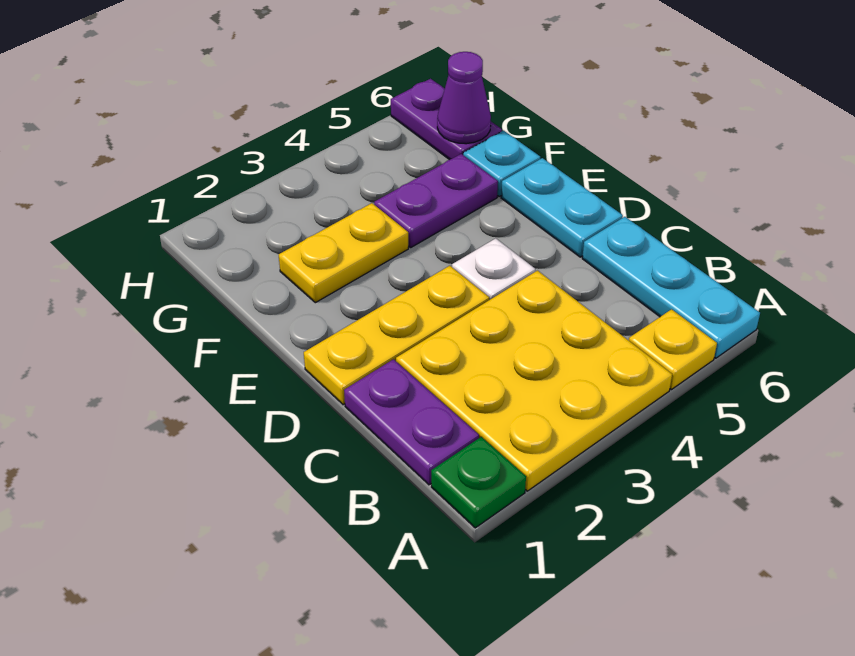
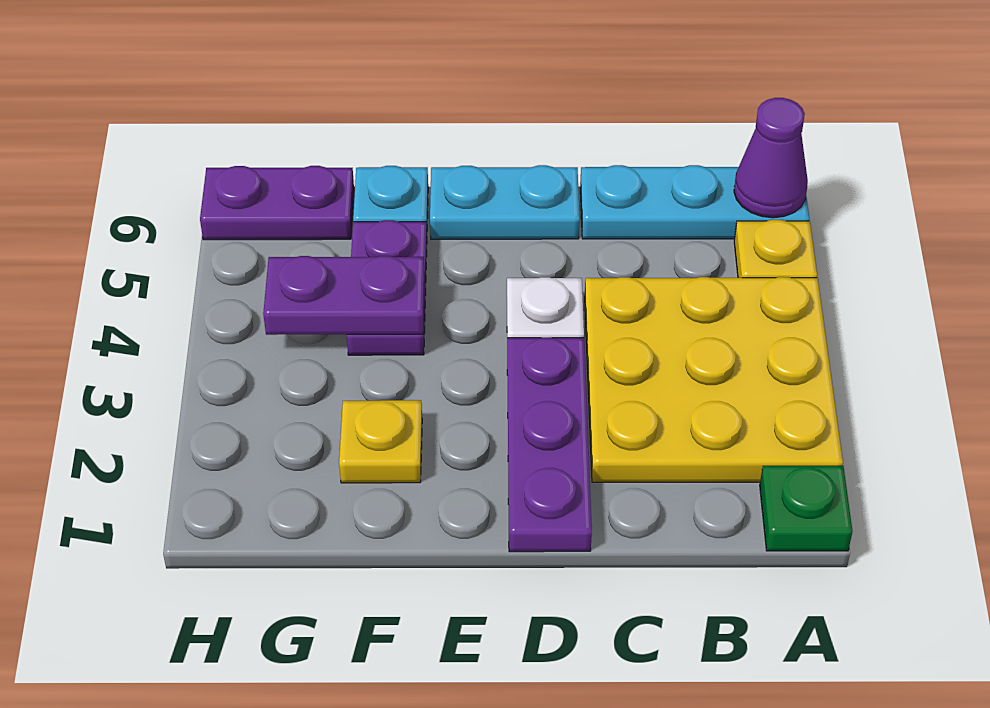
purple 1x2 plate [344,359,479,485] -> purple 1x2 plate moved to [263,256,425,335]
yellow 1x3 plate [304,266,489,405] -> purple 1x3 plate [507,337,592,552]
yellow 1x2 plate [279,203,408,303] -> yellow 1x1 plate [339,400,422,483]
purple 1x1 cone [437,52,491,144] -> purple 1x1 cone moved to [734,98,808,218]

